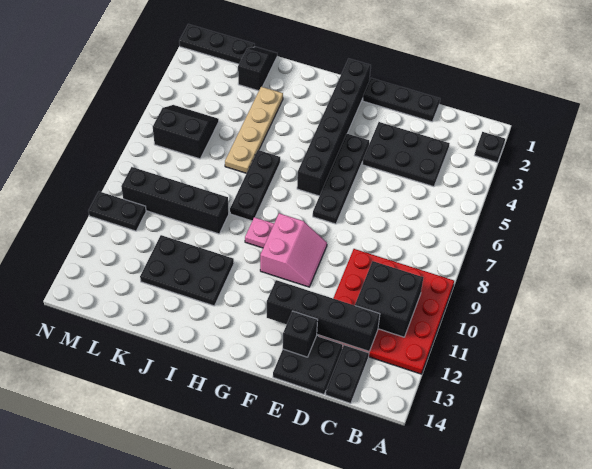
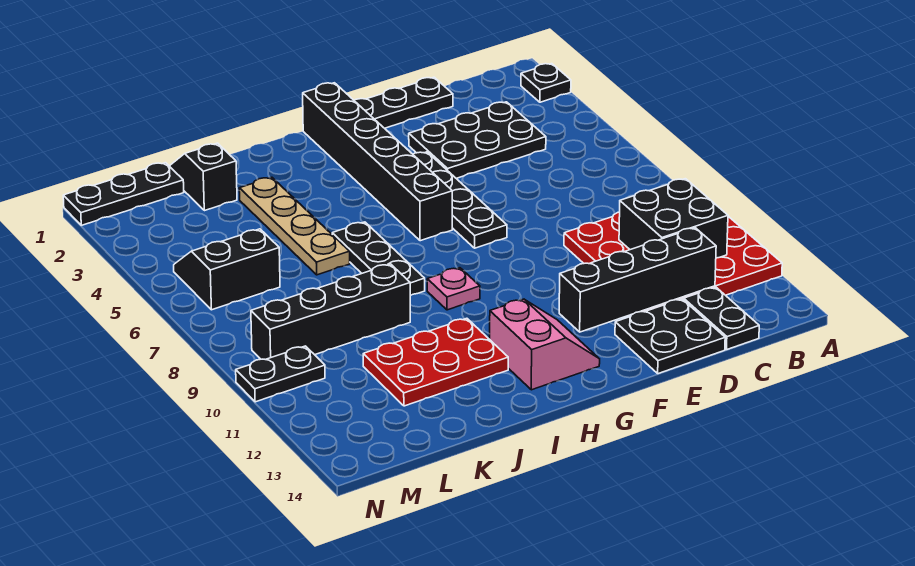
black 1x1 brick [283,311,318,357] -> none
pink 2x2 slope [260,213,327,287] -> pink 2x2 slope moved to [490,299,600,390]
black 2x3 plate [140,235,234,306] -> red 2x3 plate [363,318,508,406]

